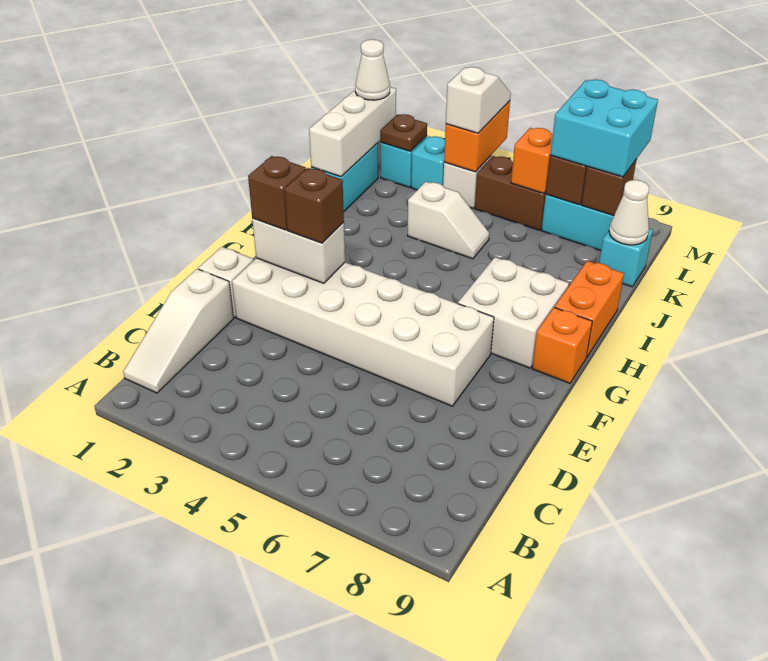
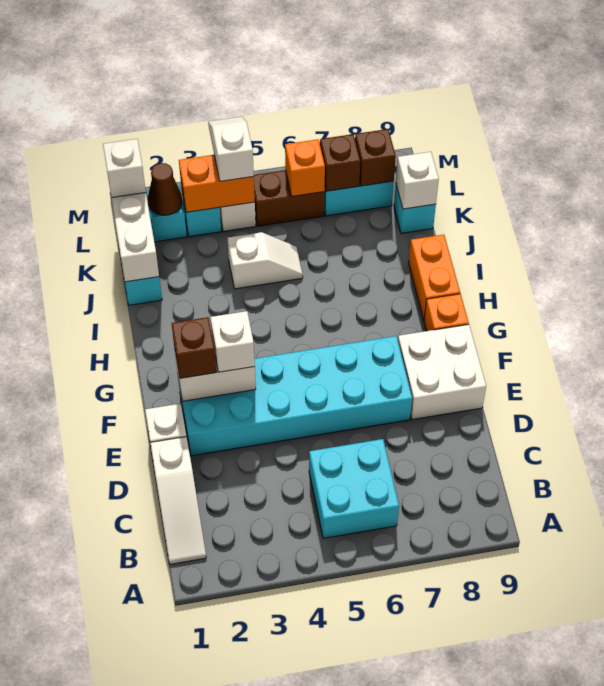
white 2x6 brick [232,258,494,406] -> cyan 2x6 brick [178,336,412,456]
brown 1x1 brick [284,168,344,243] -> white 1x1 brick [210,311,255,372]
white 2x2 brick [458,257,569,368] -> white 2x2 brick moved to [398,324,486,420]
white 1x1 cone [609,180,649,245] -> white 1x1 brick [396,152,439,209]
white 1x1 cone [355,39,390,100] -> white 1x1 brick [103,139,146,198]
brown 1x1 plate [380,114,427,151] -> brown 1x1 cone [148,163,182,215]
orange 1x2 brick [444,101,510,172] -> orange 1x2 brick turned to [179,155,255,212]
cyan 2x2 brick [550,79,658,177] -> cyan 2x2 brick moved to [309,439,399,538]

